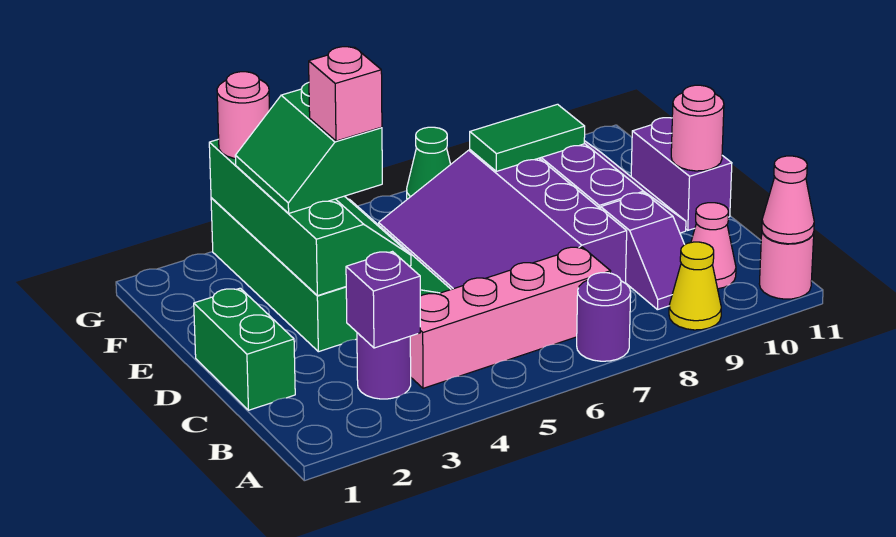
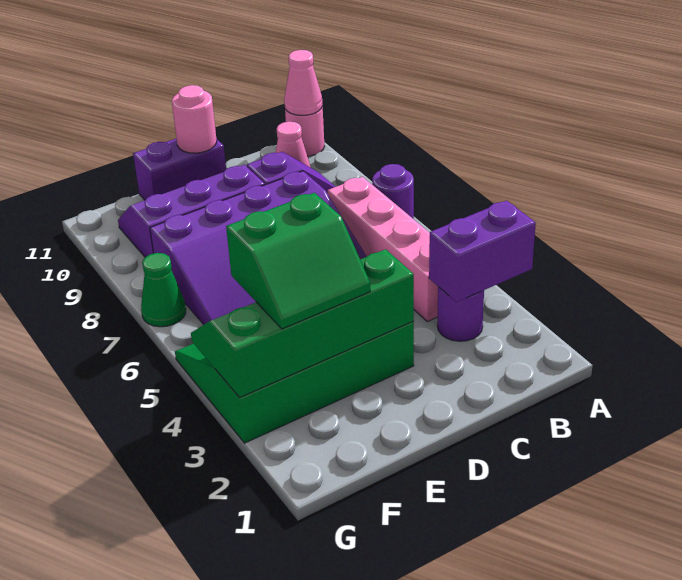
yellow 1x1 cone [669,242,721,330] -> none
purple 1x1 brick [346,252,420,348] -> purple 1x2 brick [429,201,536,302]
green 1x2 brick [194,288,295,410] -> none
pink 1x1 brick [309,47,382,141] -> none
green 1x2 tile [470,104,585,171] -> none
pink 1x1 round brick [217,72,269,159] -> none

